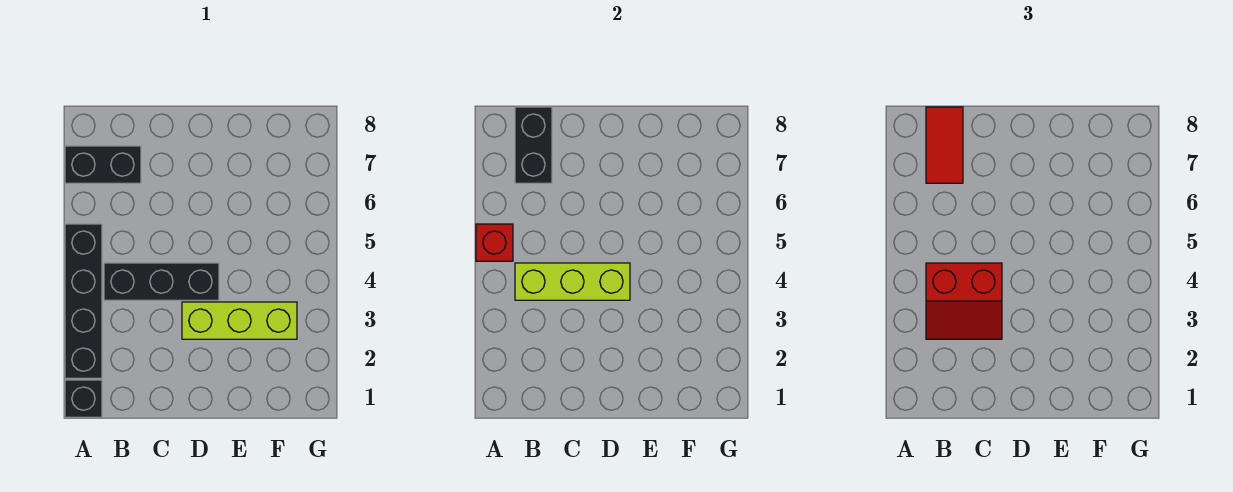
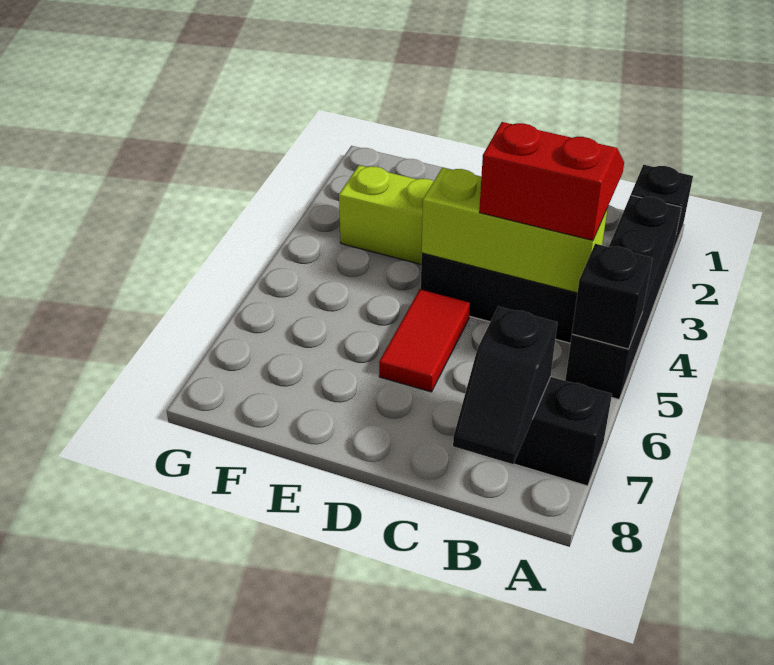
red 1x1 brick [476,224,513,261] -> black 1x1 brick [572,244,653,349]
black 1x2 brick [515,107,552,183] -> black 1x2 slope [453,307,557,464]
red 1x2 tile [926,107,963,183] -> red 1x2 tile moved to [379,289,470,392]

